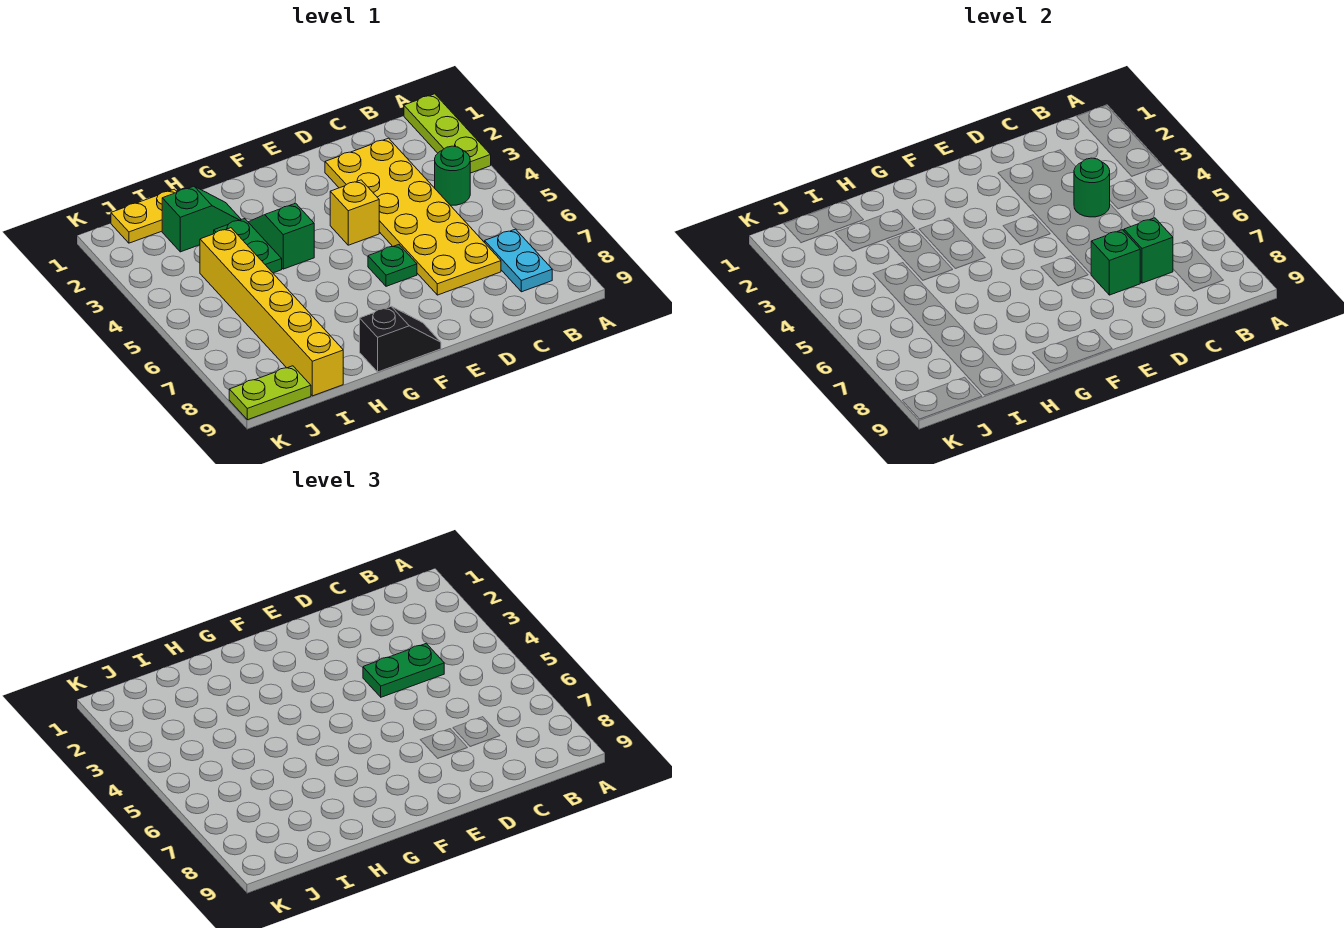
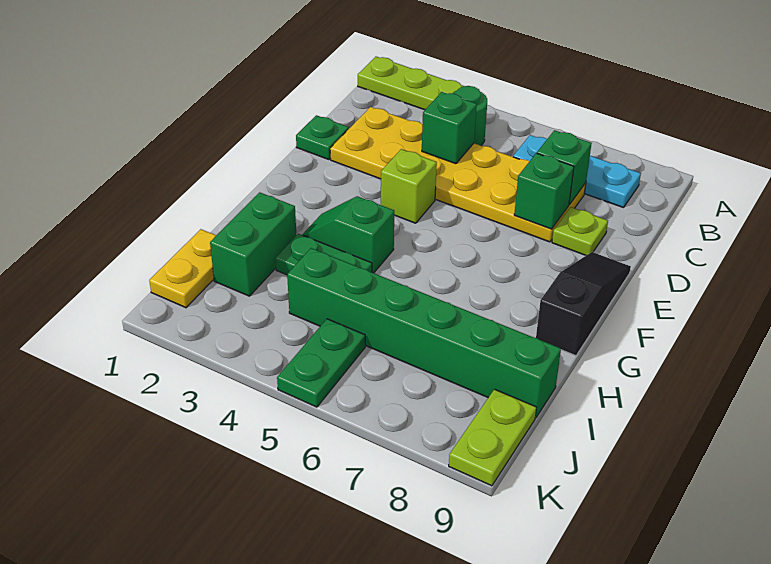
cyan 1x2 plate [485,229,552,292] -> cyan 1x3 plate [513,135,641,208]
green 1x1 round brick [1074,158,1110,217] -> green 1x1 brick [422,92,477,164]
green 1x2 plate [363,643,444,697] -> green 1x2 plate moved to [277,319,365,407]
none -> lime 1x1 plate [552,207,608,255]
yellow 1x1 brick [330,180,379,245] -> lime 1x1 brick [381,149,437,223]
green 1x1 plate [368,245,417,286] -> green 1x1 plate moved to [296,115,349,160]
black 1x2 slope [360,306,441,372] -> black 1x3 slope [536,252,631,356]
green 1x2 slope [162,186,241,252] -> green 1x2 brick [210,192,296,296]
yellow 1x6 brick [200,228,343,396] -> green 1x6 brick [287,248,561,418]

